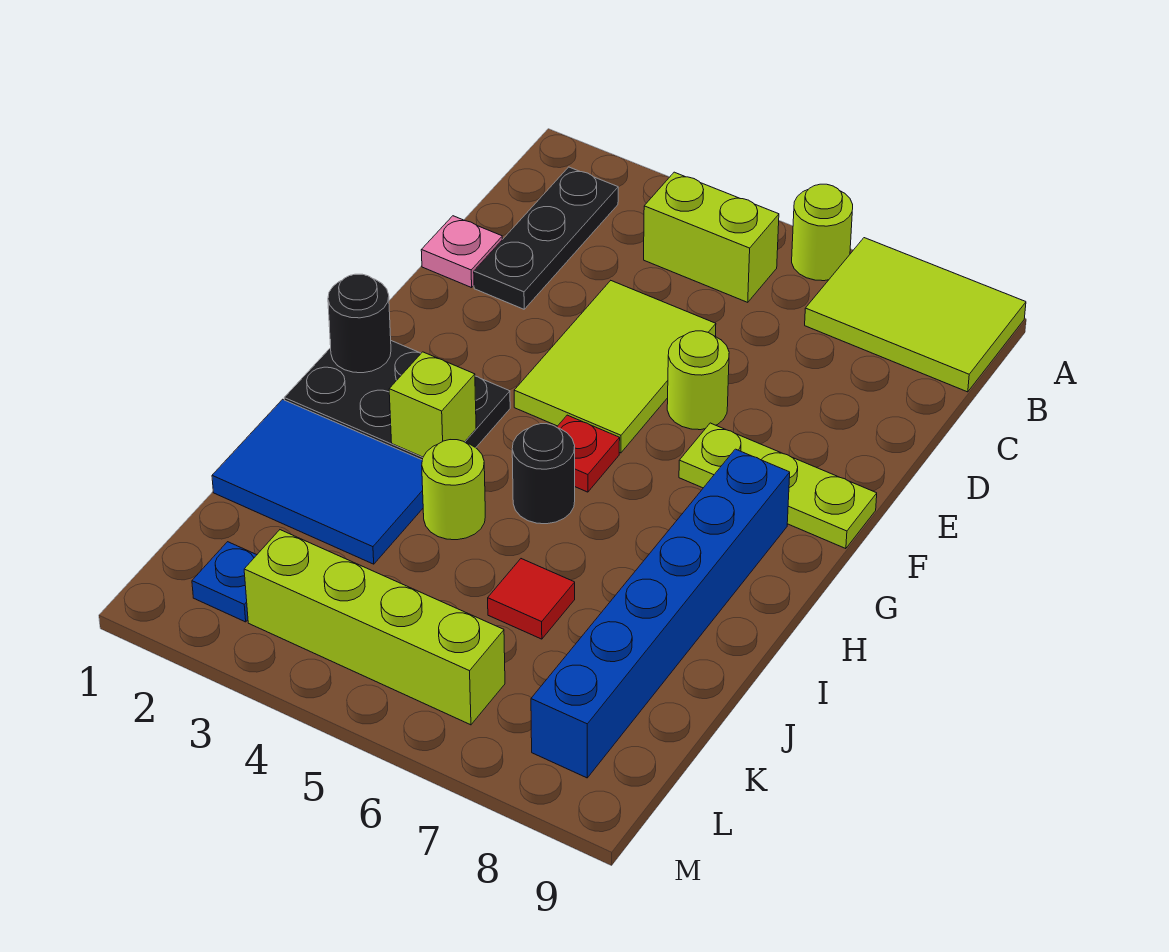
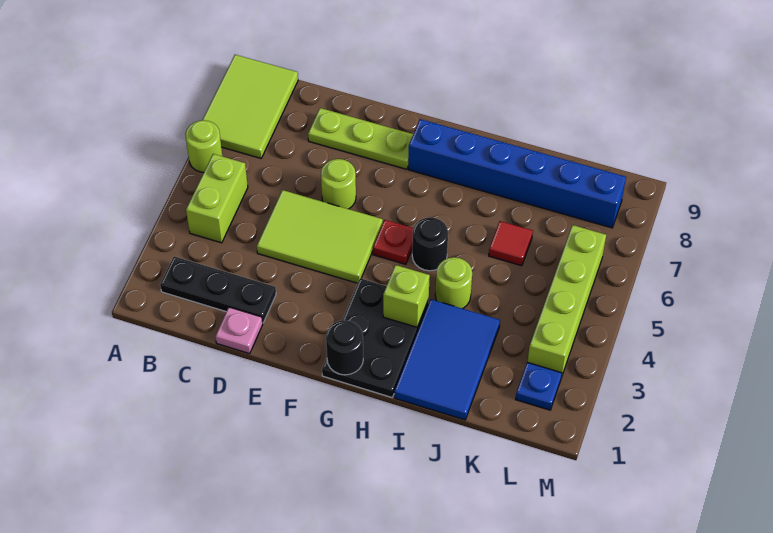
lime 1x3 plate [679,423,877,549] -> lime 1x3 plate turned to [308,108,413,169]

